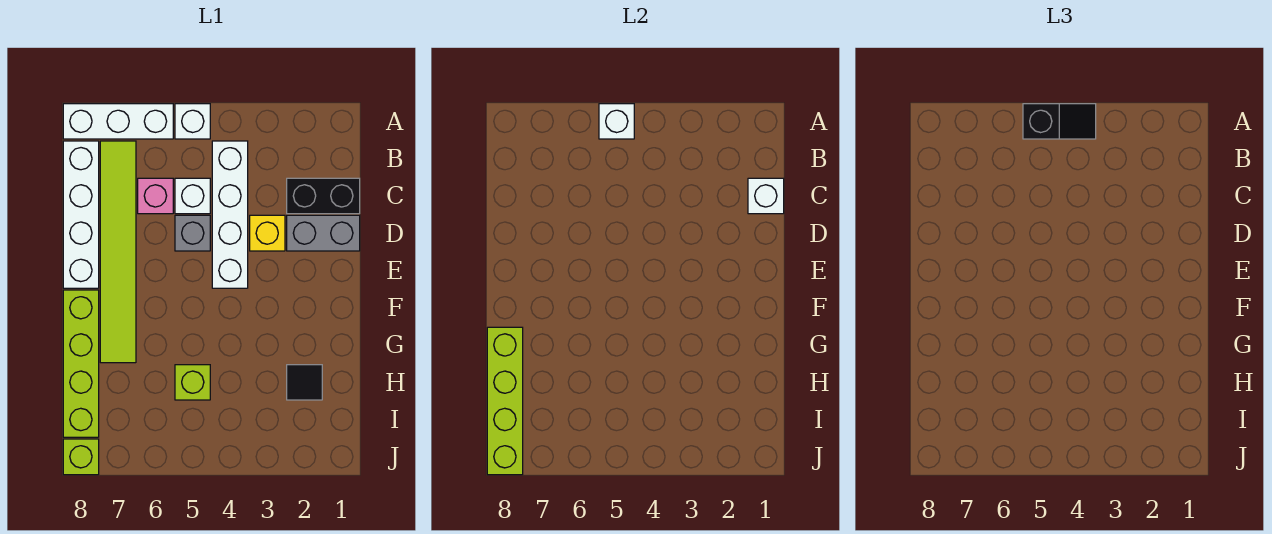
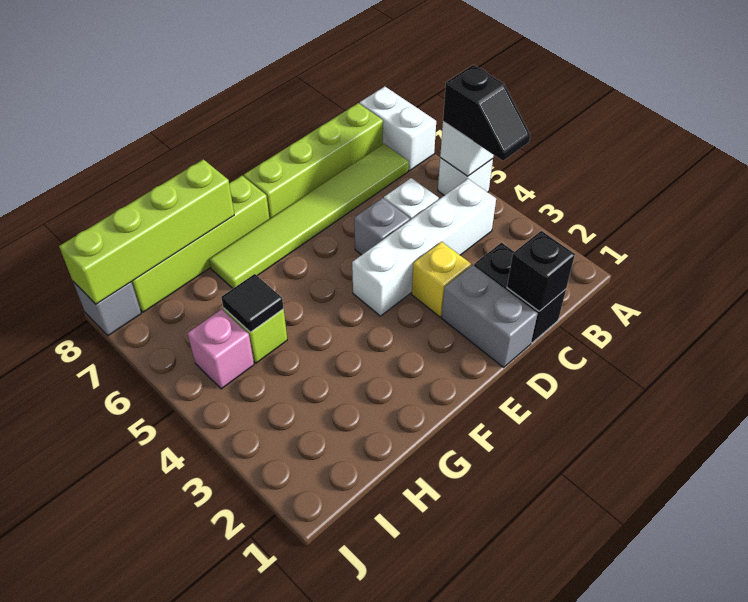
white 1x3 brick [63,104,173,139] -> white 1x2 brick [360,87,436,171]
white 1x4 brick [63,141,99,288] -> lime 1x4 brick [244,103,383,219]
white 1x1 brick [748,178,784,214] -> black 1x1 brick [507,231,575,311]
pink 1x1 brick [138,178,173,214] -> pink 1x1 brick moved to [187,309,254,389]
black 1x1 tile [287,365,322,400] -> black 1x1 tile moved to [221,274,284,332]
lime 1x1 brick [63,439,99,475] -> grey 1x1 brick [73,282,141,336]

